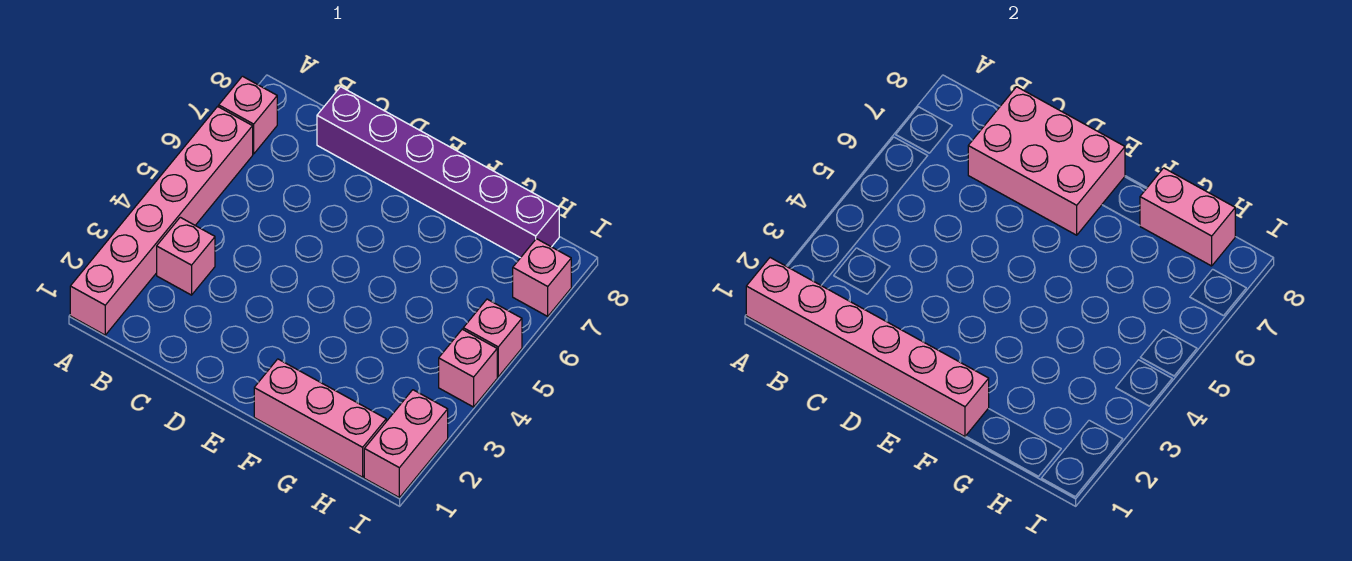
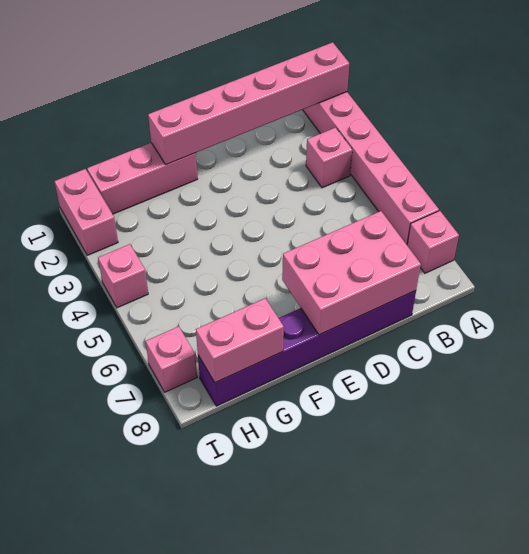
pink 1x1 brick [463,299,522,377] -> none

